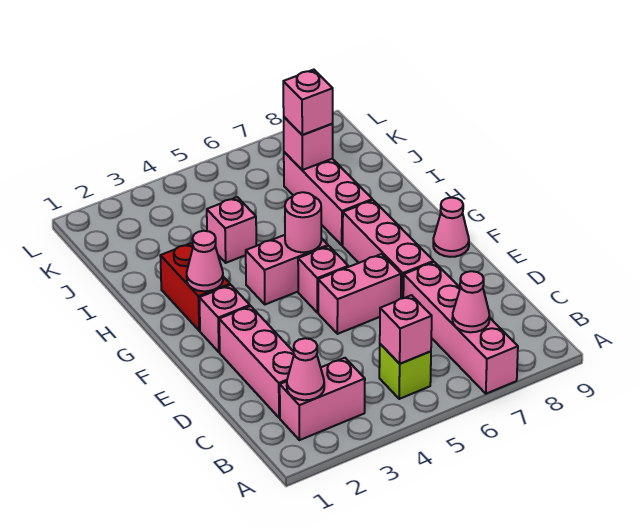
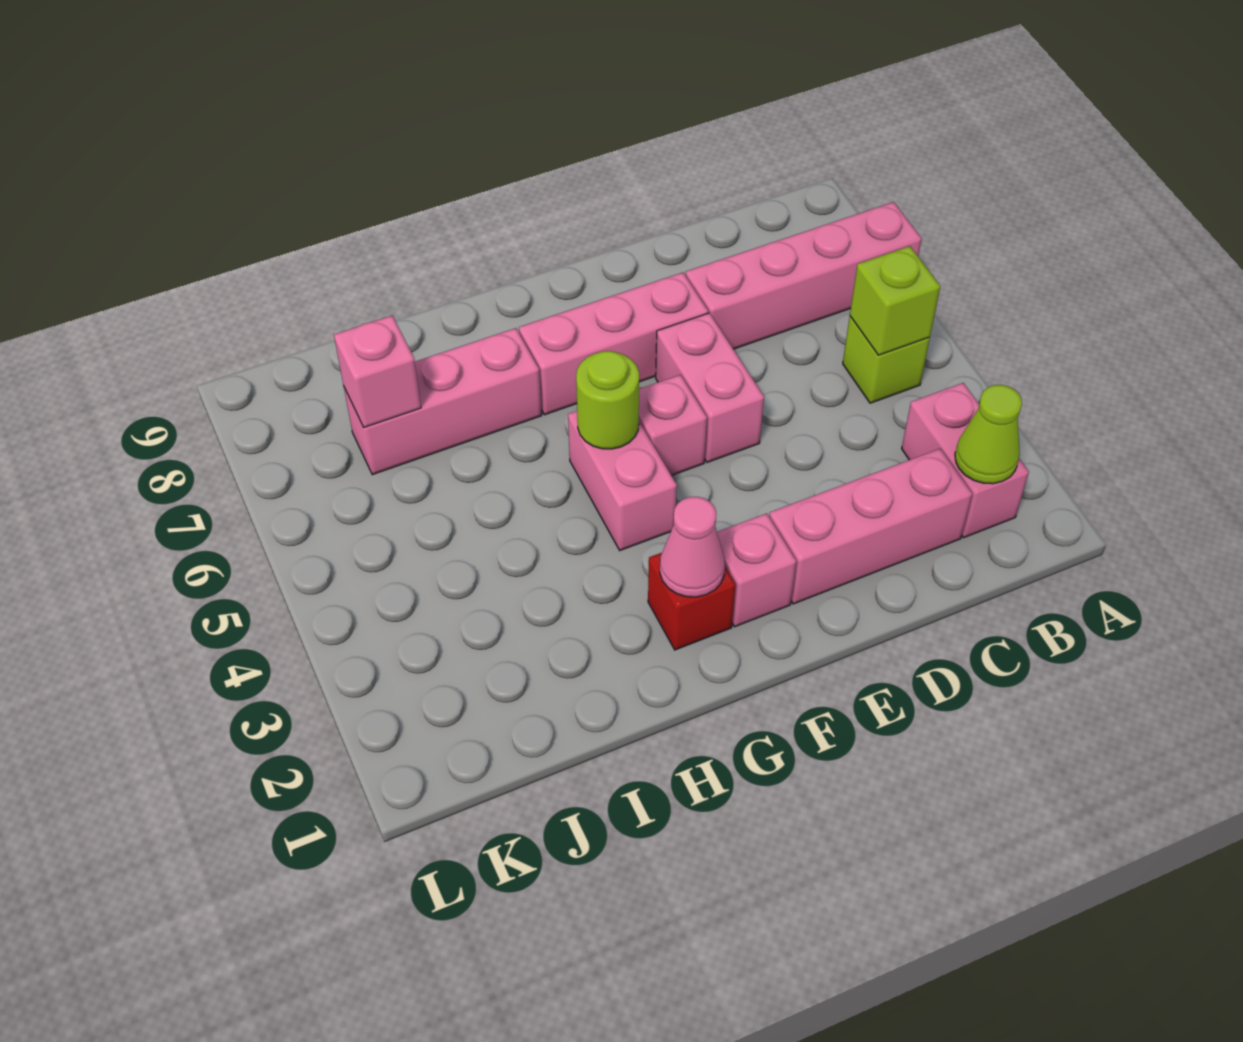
pink 1x1 cone [287,338,324,400] -> lime 1x1 cone [955,385,1022,484]
pink 1x1 brick [380,295,432,364] -> lime 1x1 brick [850,246,940,355]
pink 1x1 cone [452,271,490,332] -> none
pink 1x1 cone [433,198,469,257] -> none
red 1x2 brick [160,243,230,331] -> red 1x1 brick [648,553,736,650]
pink 1x1 round brick [285,192,321,252] -> lime 1x1 round brick [576,351,639,449]
pink 1x1 brick [207,197,256,263] -> none
pink 1x1 brick [283,70,333,135] -> none

